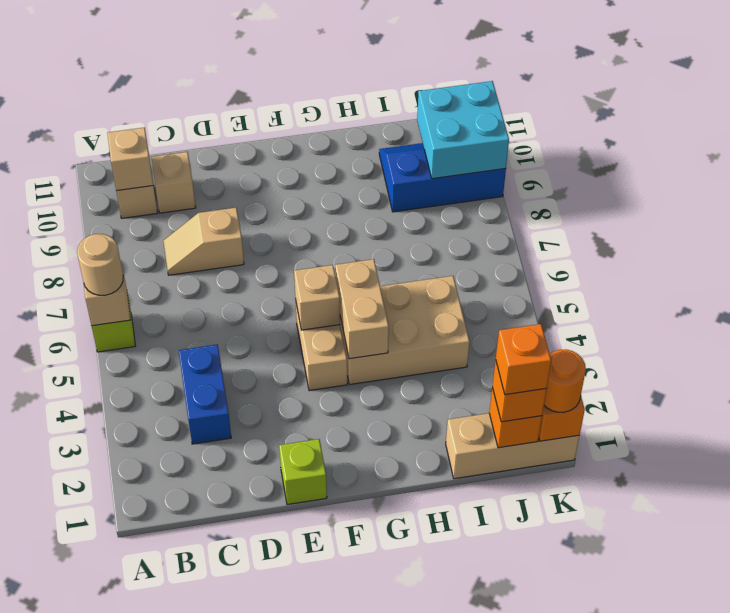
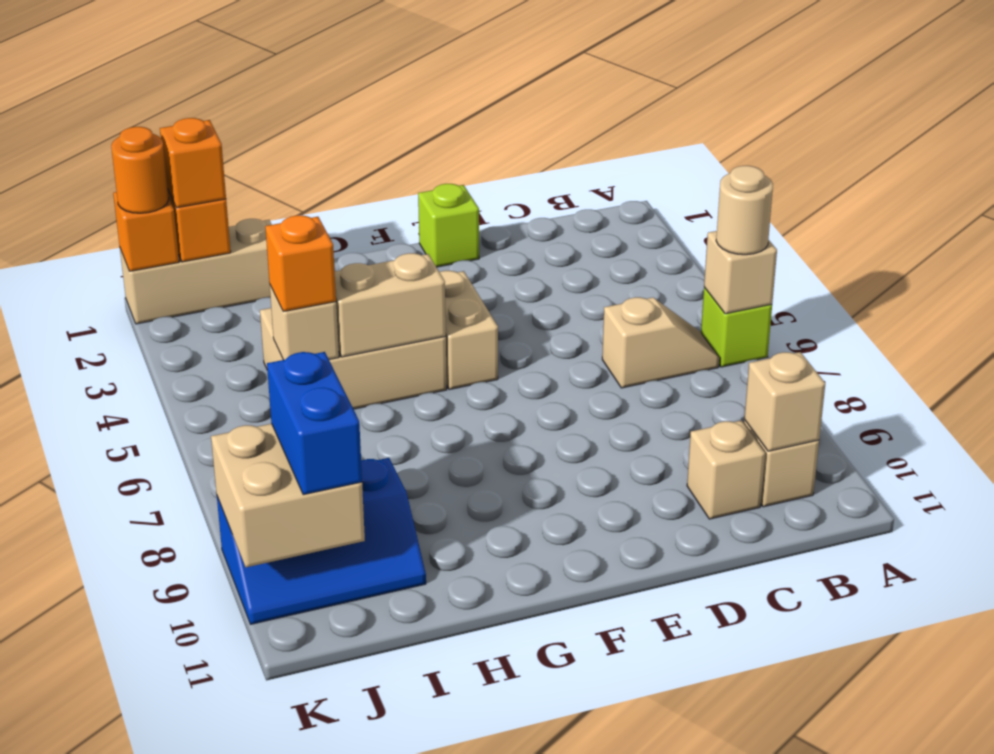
blue 1x2 brick [179,344,231,444] -> blue 1x2 brick moved to [267,352,362,495]
tan 1x2 slope [163,208,244,275] -> tan 1x2 slope moved to [602,297,719,388]
tan 1x1 brick [294,265,340,330] -> tan 1x1 brick moved to [270,286,339,360]
tan 1x2 brick [335,259,389,359] -> tan 1x2 brick turned to [335,253,446,357]
orange 1x1 brick [496,324,551,395] -> orange 1x1 brick moved to [265,215,336,312]
cyan 2x2 brick [417,81,509,179] -> tan 2x2 brick [211,424,365,567]

